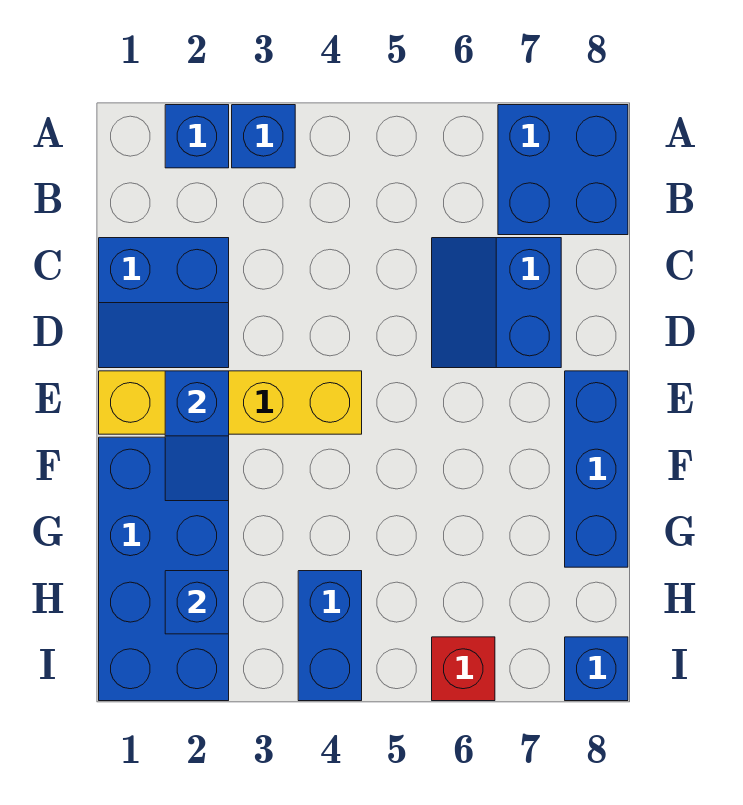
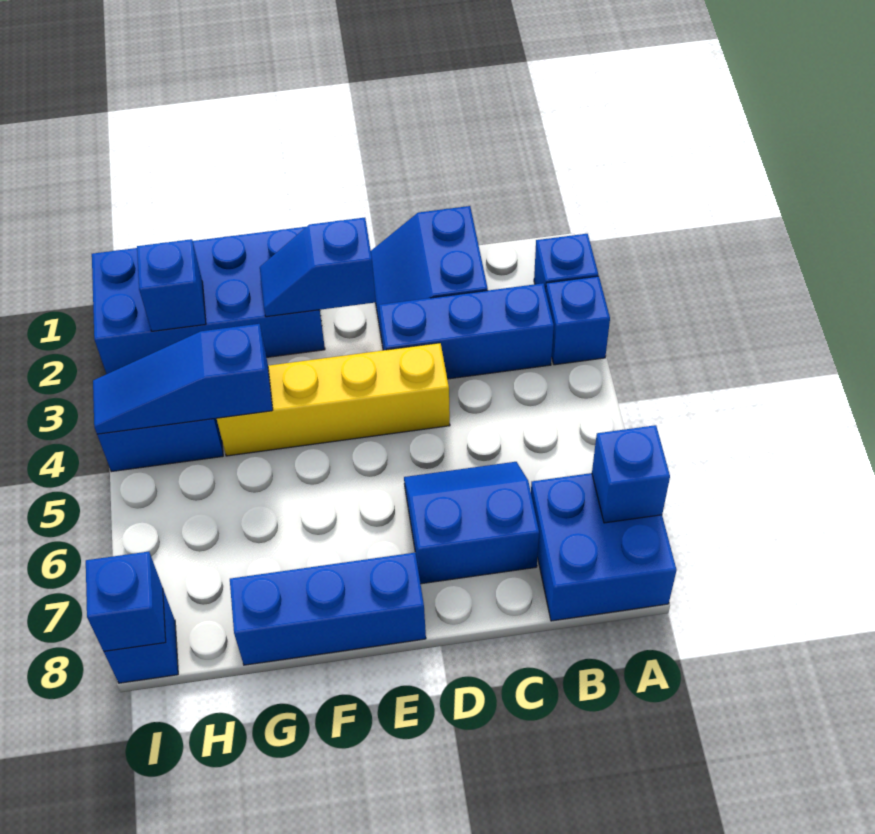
none -> blue 1x1 brick [592,425,670,523]
none -> blue 1x3 brick [379,283,554,379]
yellow 1x4 brick [99,371,362,434] -> yellow 1x4 brick turned to [217,343,450,456]
none -> blue 1x3 slope [93,324,273,434]
red 1x1 brick [432,637,495,701] -> none
none -> blue 1x1 brick [86,551,166,651]

